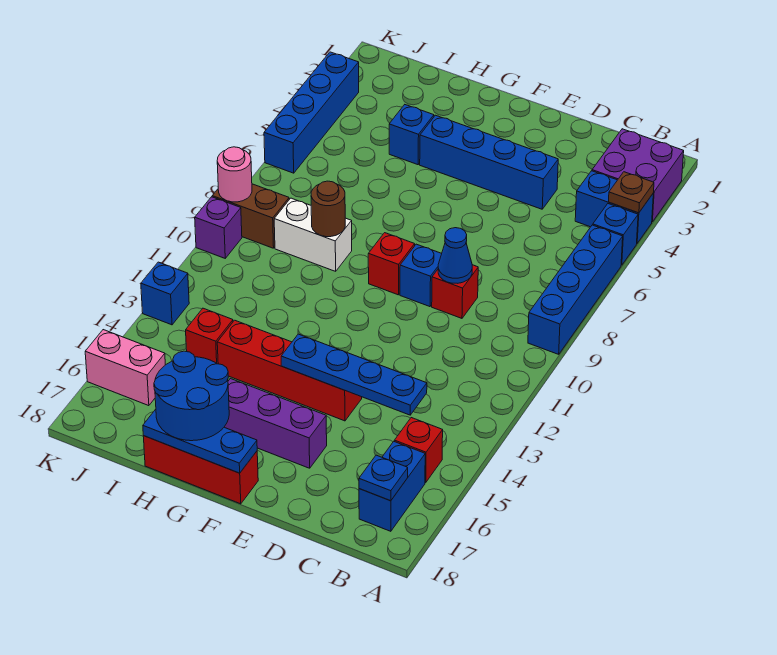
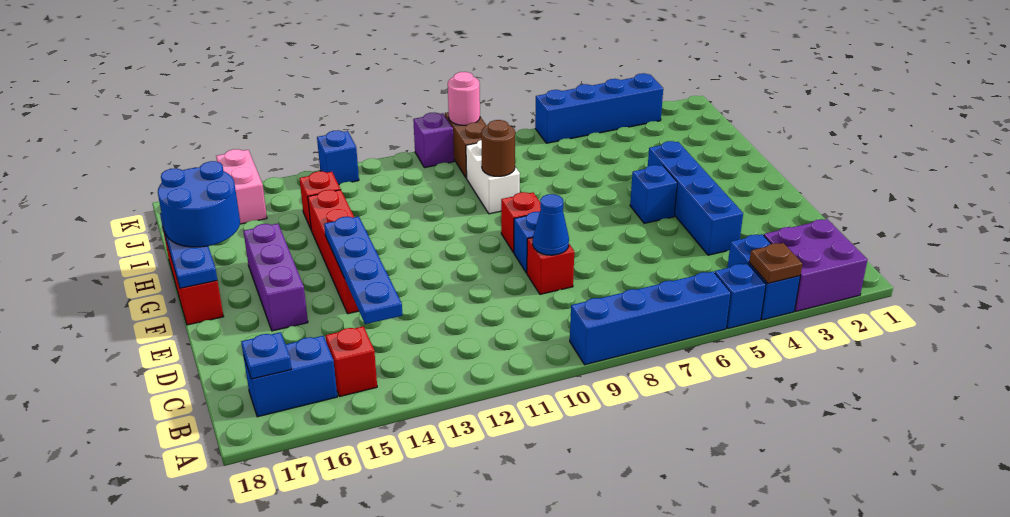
blue 1x1 brick [389,105,434,165] -> blue 1x1 brick moved to [630,165,677,223]

